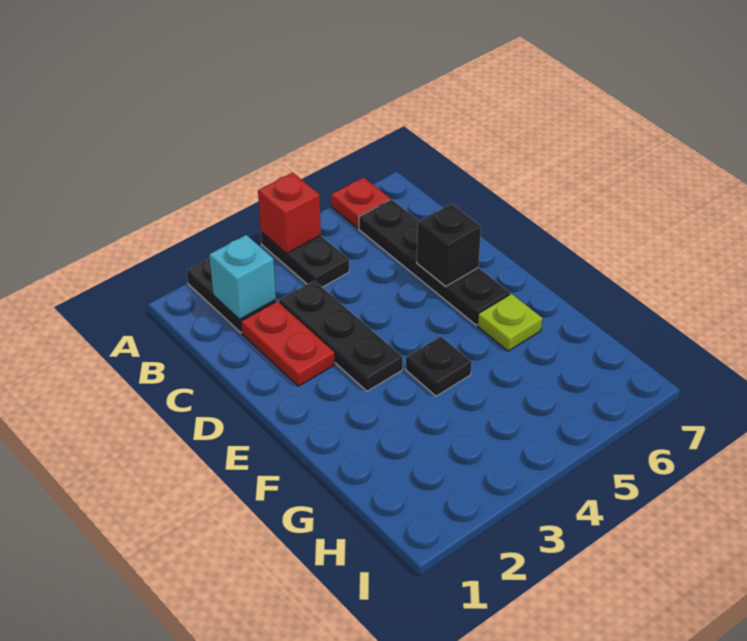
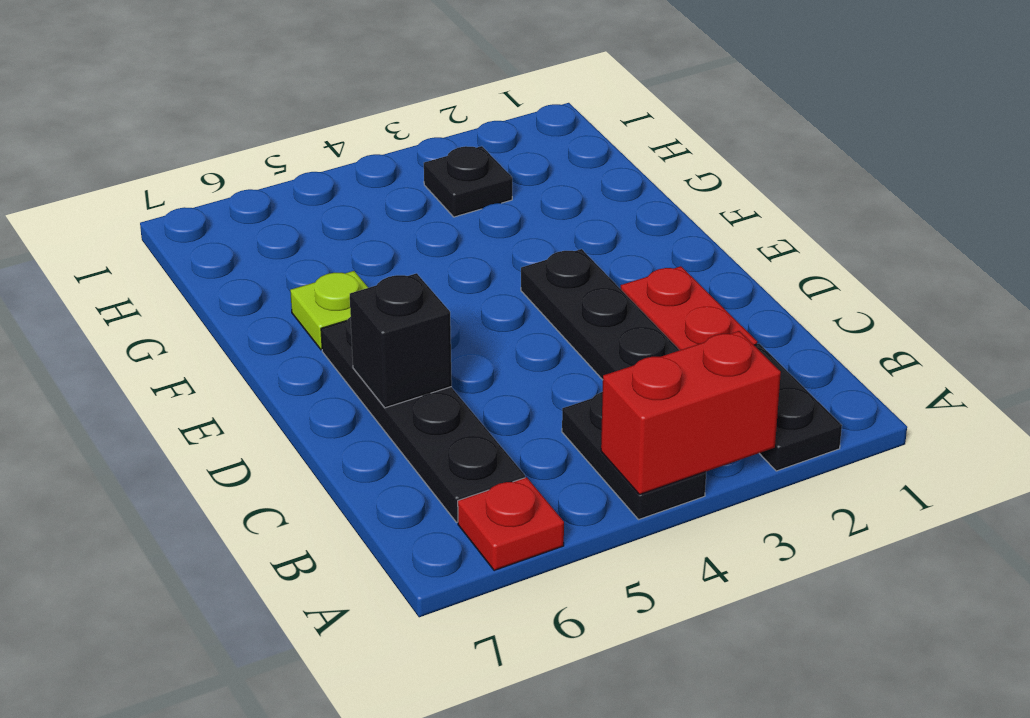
red 1x1 brick [258,173,321,253] -> red 1x2 brick [601,331,781,495]
cyan 1x1 brick [209,235,276,319] -> none
black 1x1 plate [406,336,472,396] -> black 1x1 plate moved to [424,146,512,217]

